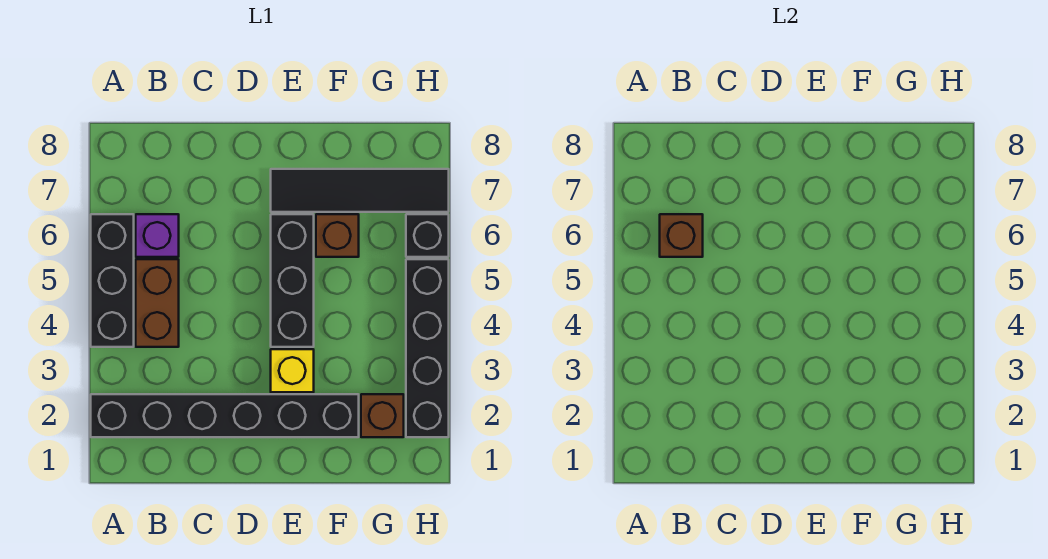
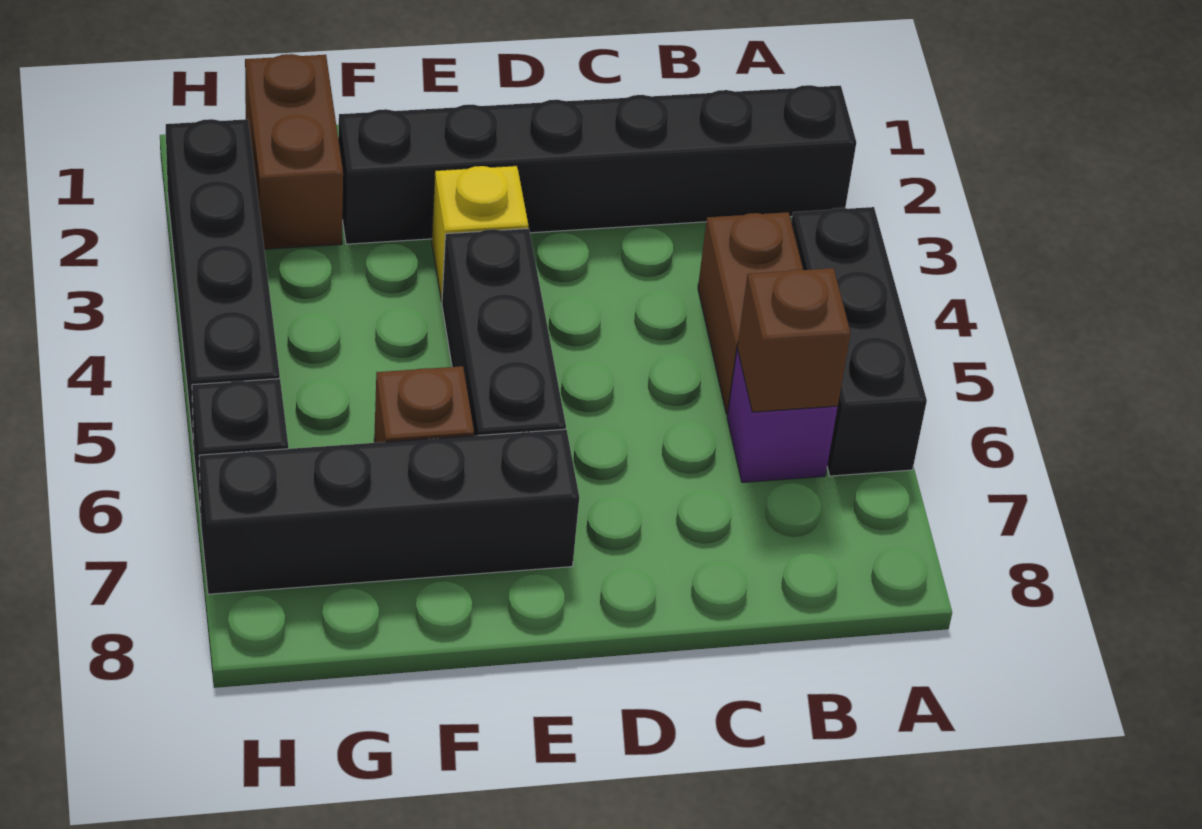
black 1x4 tile [271,169,449,212] -> black 1x4 brick [199,429,579,594]
brown 1x1 brick [361,394,404,437] -> brown 1x2 brick [245,54,343,249]

